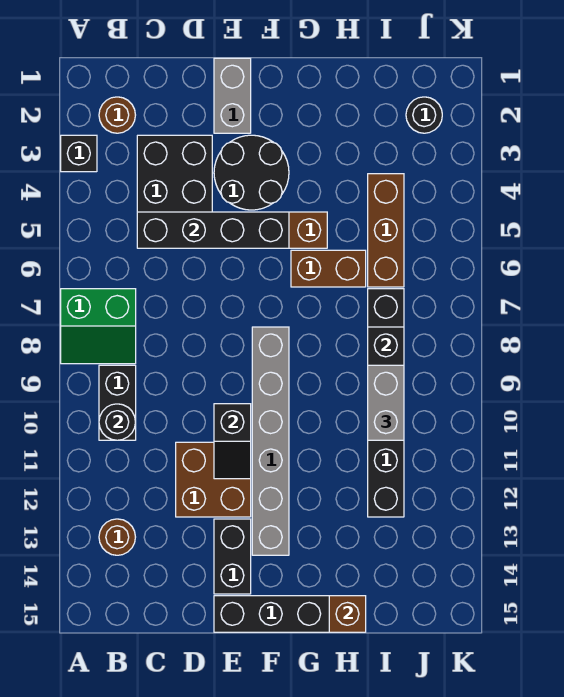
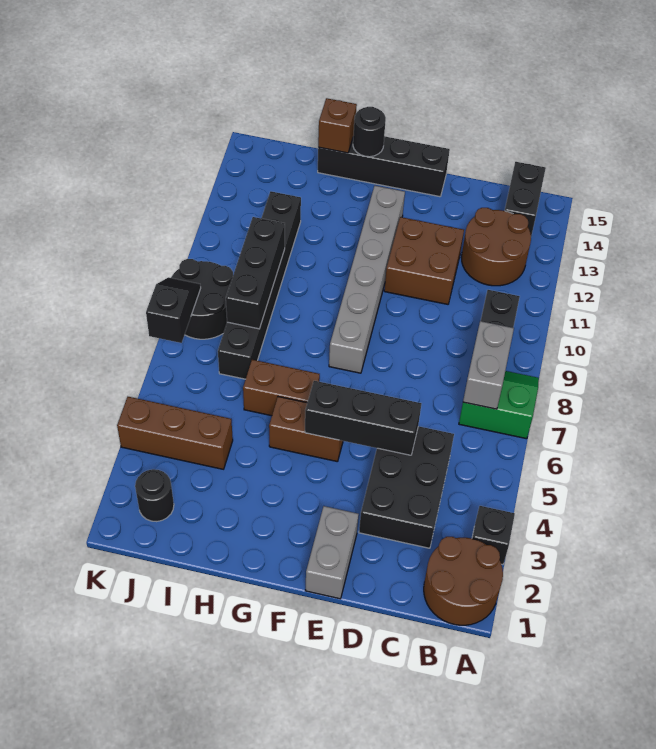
brown 1x1 round brick [99,97,135,133] -> brown 2x2 round brick [424,537,503,625]
black 1x1 round brick [99,404,136,440] -> black 1x1 round brick moved to [353,107,386,157]
brown 1x1 round brick [99,519,135,555] -> brown 2x2 round brick [461,208,531,286]
black 1x4 brick [137,212,289,248] -> black 1x3 brick [305,381,422,455]
black 2x2 round brick [214,135,289,210] -> black 2x2 round brick moved to [171,259,233,339]
black 1x2 slope [214,404,251,479] -> black 1x2 slope moved to [146,277,201,343]
black 1x2 brick [214,519,251,594] -> black 1x2 brick moved to [505,162,546,236]
brown 1x3 brick [368,174,404,287] -> brown 1x3 brick turned to [117,397,233,469]
grey 1x2 brick [368,365,404,440] -> grey 1x2 brick moved to [463,321,514,409]

